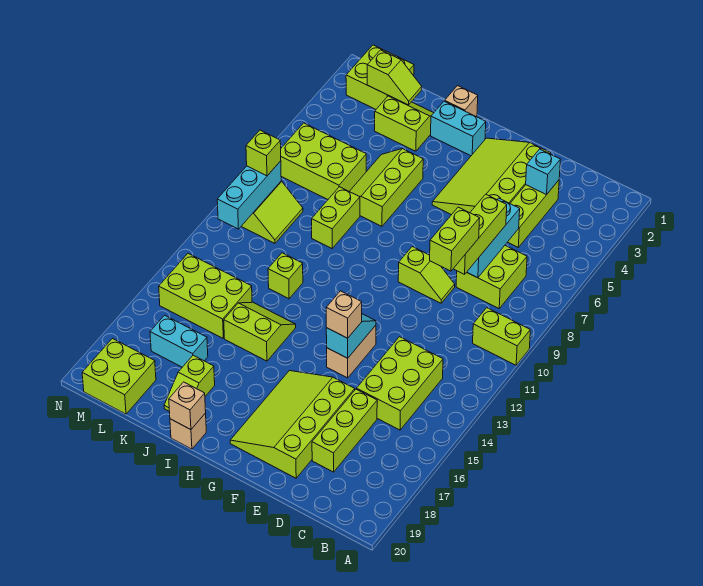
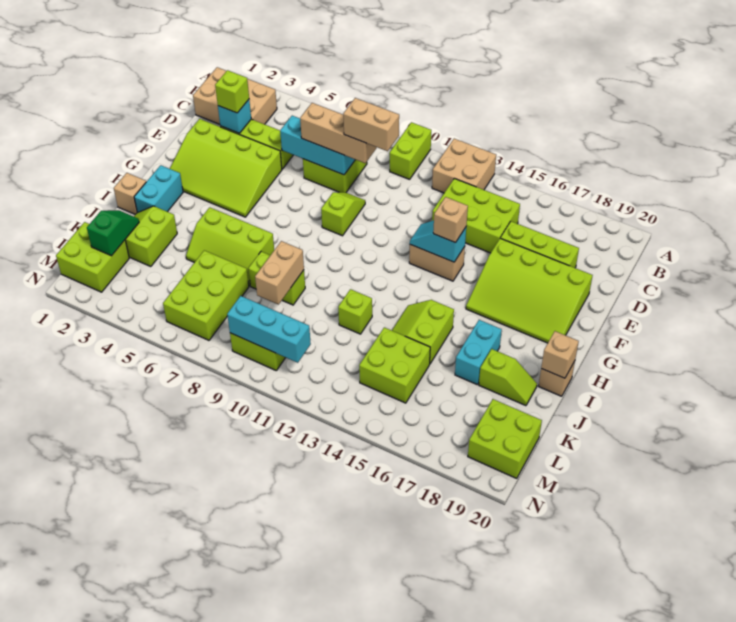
none -> tan 2x2 brick [432,139,496,193]
none -> tan 2x3 brick [193,67,277,124]
lime 1x3 brick [453,194,507,274] -> tan 1x3 brick [300,103,377,163]
lime 1x2 brick [430,207,480,271] -> tan 1x2 brick [343,98,399,151]
none -> tan 1x2 brick [255,241,304,305]
lime 1x2 slope [367,50,422,105] -> green 1x2 slope [87,210,139,256]
lime 2x3 brick [159,254,252,338] -> lime 2x2 brick [359,327,430,403]
cyan 1x2 brick [150,315,208,367] -> cyan 1x2 brick moved to [455,320,502,385]
lime 1x1 brick [246,130,281,176] -> lime 1x1 brick moved to [215,70,249,113]

